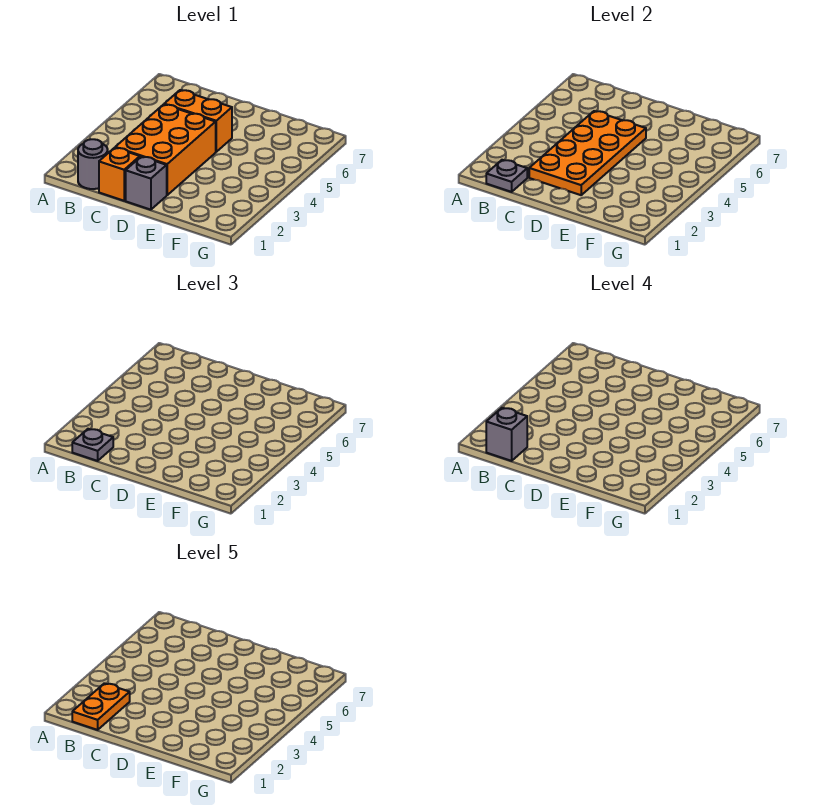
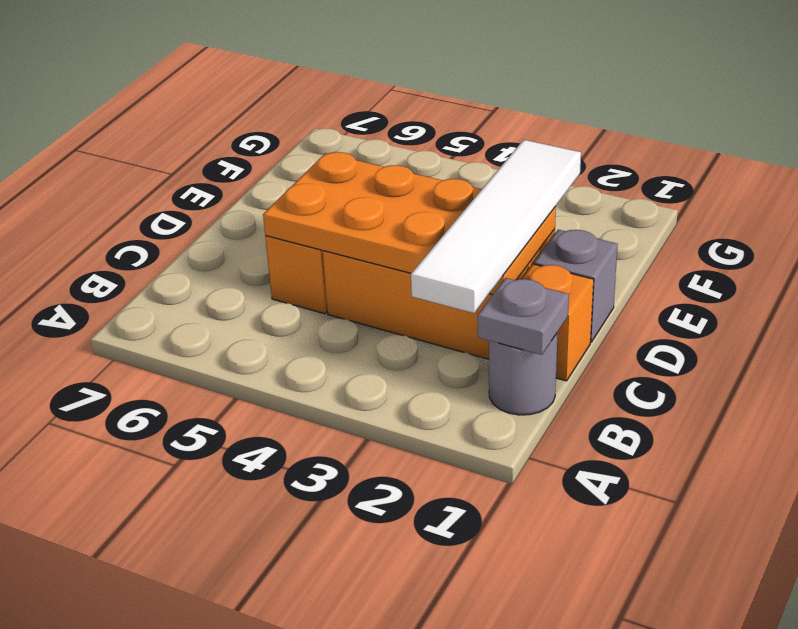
grey 1x1 plate [72,429,113,461] -> none
grey 1x1 brick [486,408,527,461] -> none
orange 1x2 plate [72,683,130,730] -> none
none -> white 1x4 tile [411,140,581,313]

